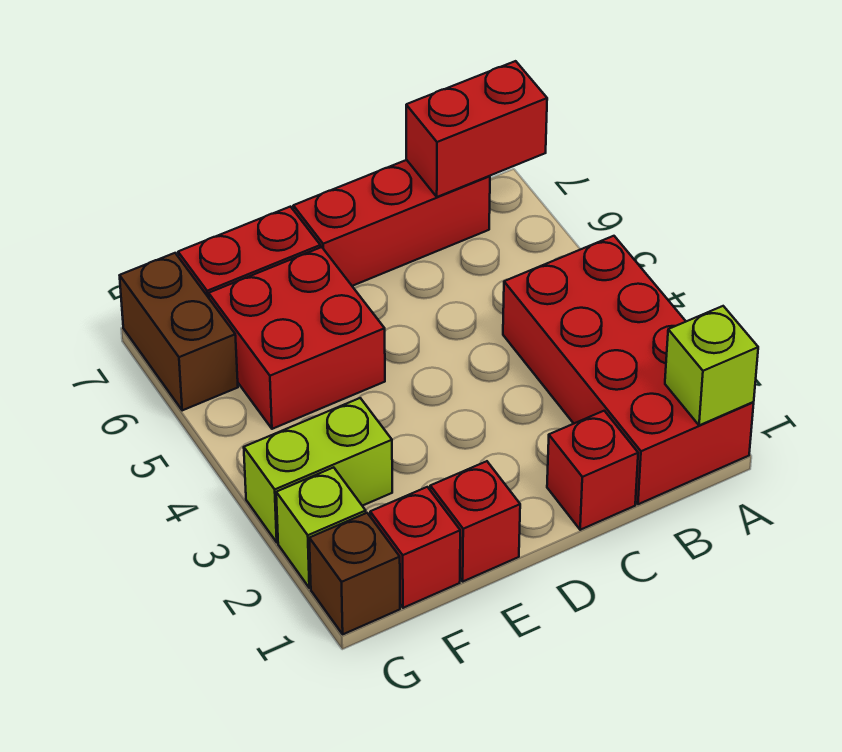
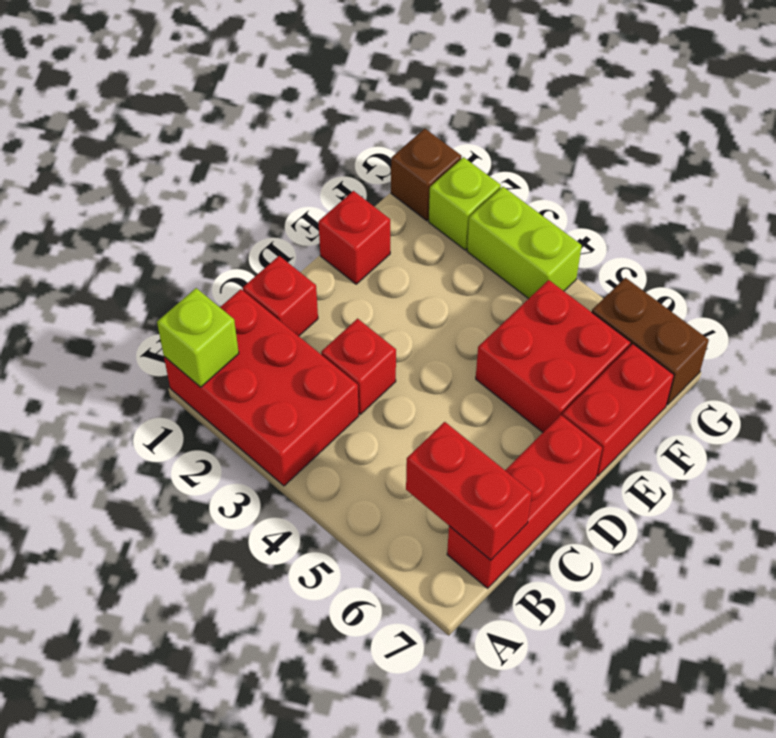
red 2x4 brick [503,236,754,504] -> red 2x3 brick [164,289,359,486]
red 1x2 brick [406,61,547,197] -> red 1x2 brick turned to [406,422,532,560]
red 1x1 brick [370,487,460,608] -> red 1x1 brick moved to [321,319,396,414]
lime 1x2 brick [244,398,392,542] -> lime 1x2 brick turned to [467,187,582,299]

